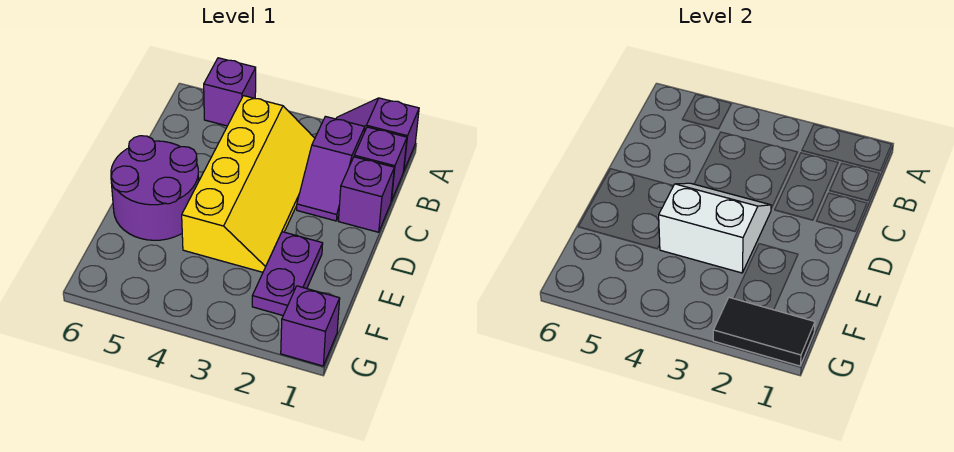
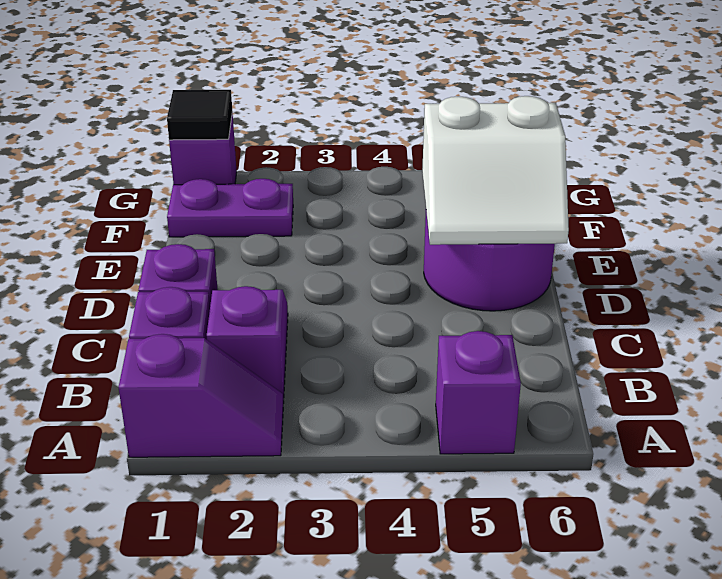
yellow 2x4 slope [182,96,315,272] -> none
white 2x2 slope [659,183,771,273] -> white 2x2 slope moved to [422,96,569,245]
purple 1x2 plate [252,232,323,315] -> purple 1x2 plate turned to [167,179,293,237]
black 1x2 tile [713,297,815,366] -> black 1x1 tile [167,90,232,140]

